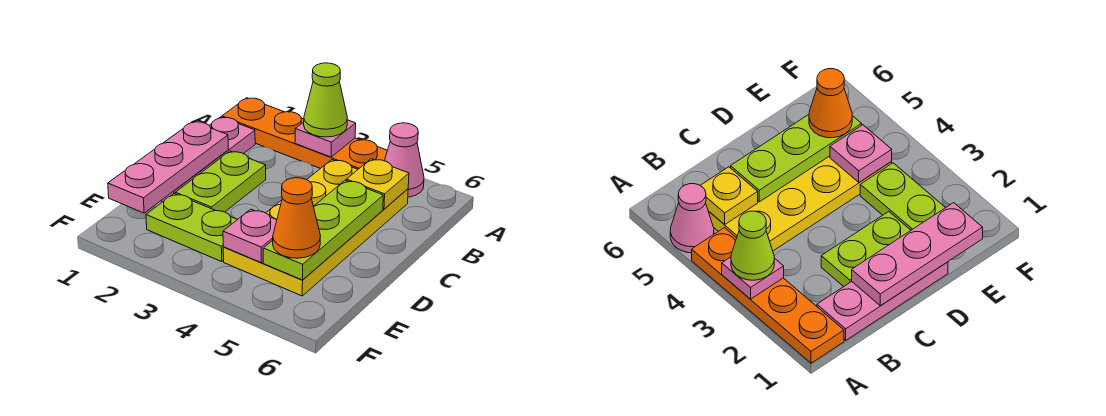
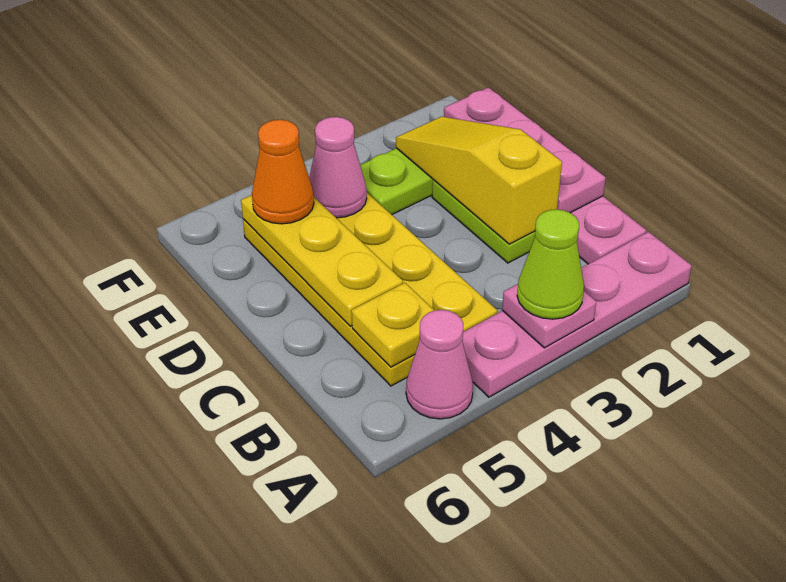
orange 1x4 plate [222,98,387,169] -> pink 1x4 plate [462,232,692,397]
none -> yellow 1x3 slope [396,117,562,244]
lime 1x3 plate [263,180,383,280] -> yellow 1x3 plate [241,195,403,326]
pink 1x1 plate [223,209,277,263] -> pink 1x1 cone [309,117,367,218]

